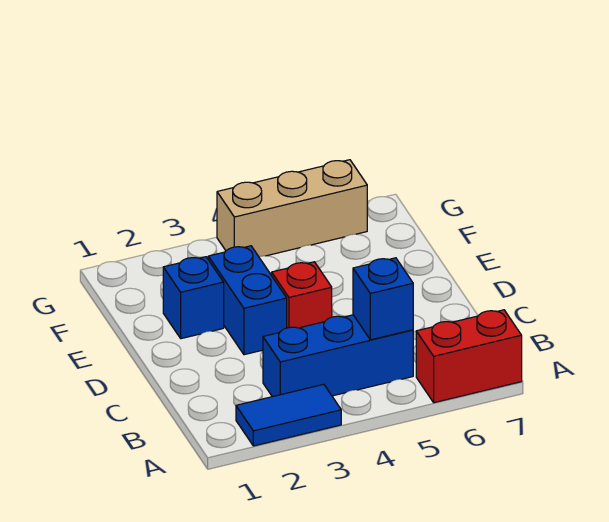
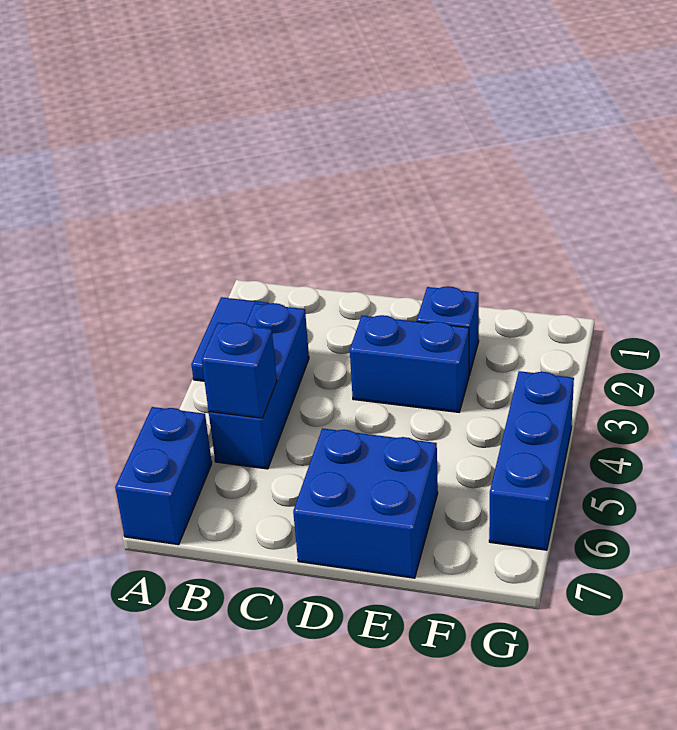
red 1x2 brick [416,310,522,403] -> blue 1x2 brick [115,407,212,545]
red 1x1 brick [272,262,332,328] -> none
none -> blue 2x2 brick [293,428,438,578]
tan 1x3 brick [217,160,367,257] -> blue 1x3 brick [489,371,574,550]

